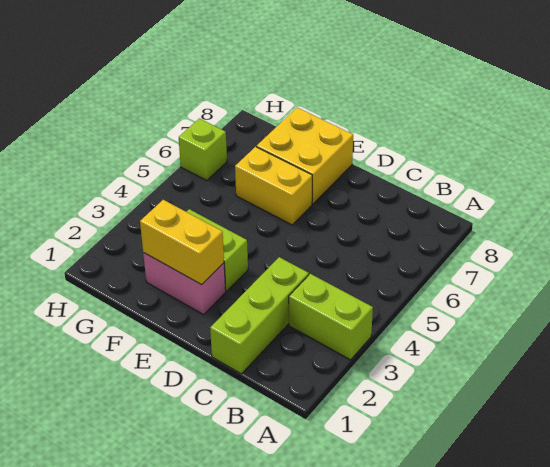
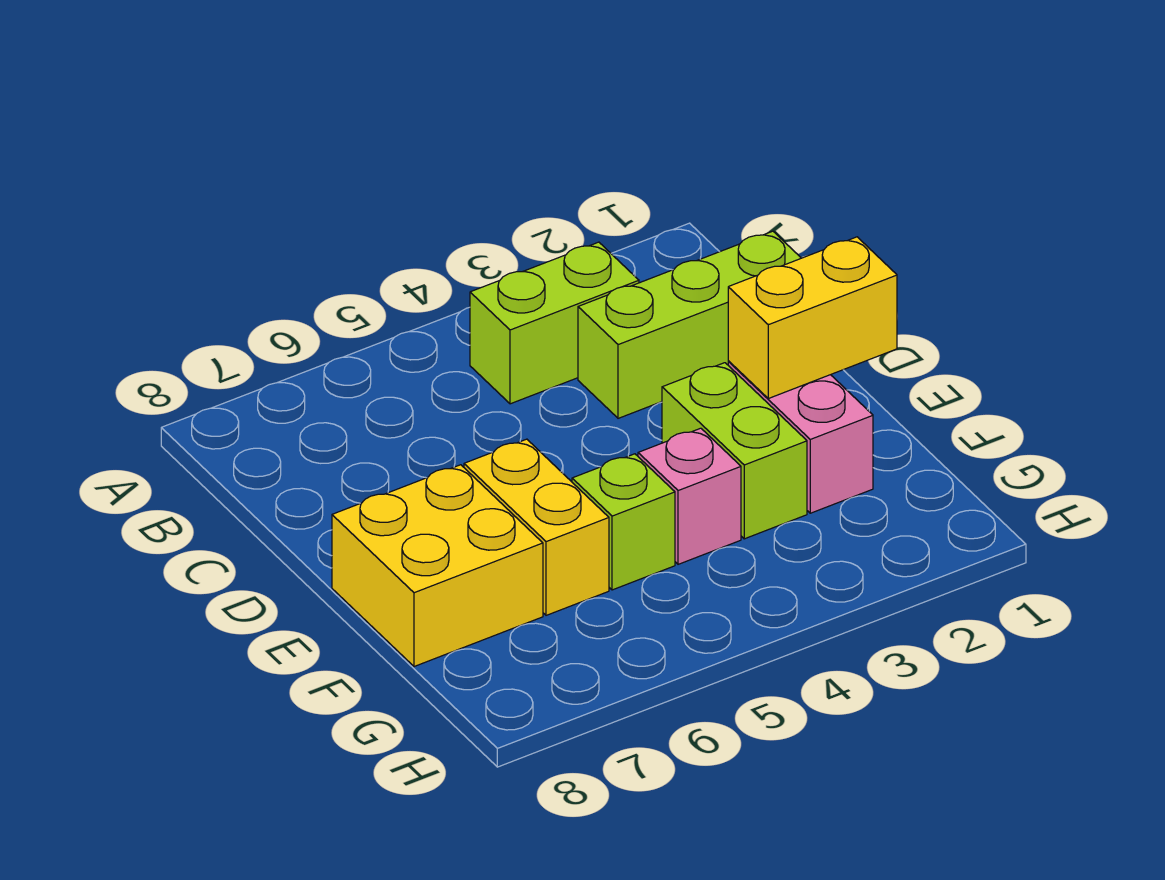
lime 1x2 brick [289,274,373,360] -> lime 1x2 brick turned to [470,242,639,404]
yellow 1x2 brick [140,200,224,285] -> yellow 1x2 brick turned to [728,237,897,398]
none -> pink 1x1 brick [638,428,741,564]
lime 1x1 brick [179,118,227,181] -> lime 1x1 brick moved to [572,454,675,590]

